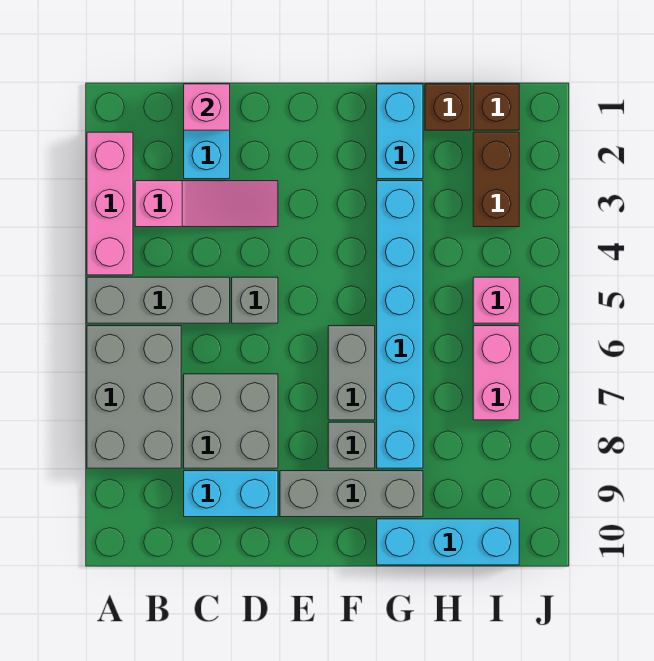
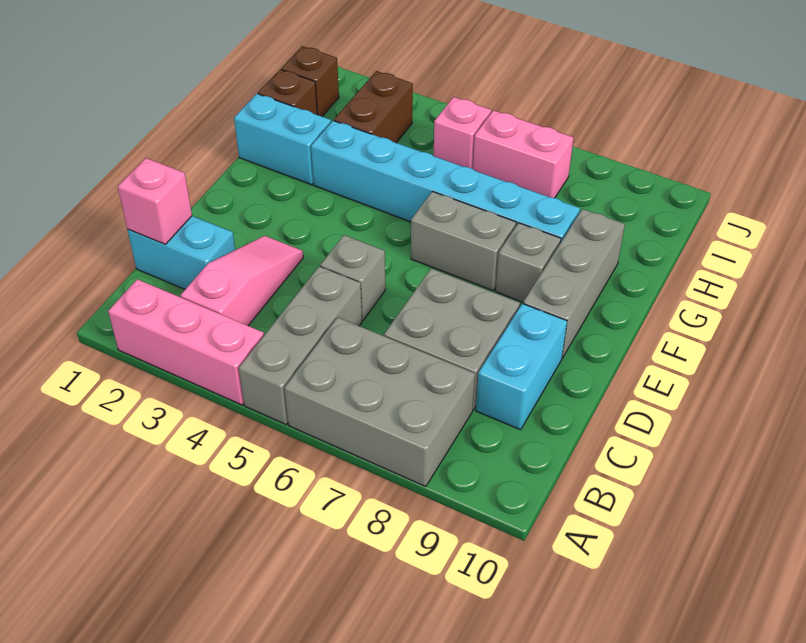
cyan 1x3 brick [377,519,519,565] -> none
brown 1x2 brick [473,132,519,227] -> brown 1x2 brick turned to [334,71,413,143]

